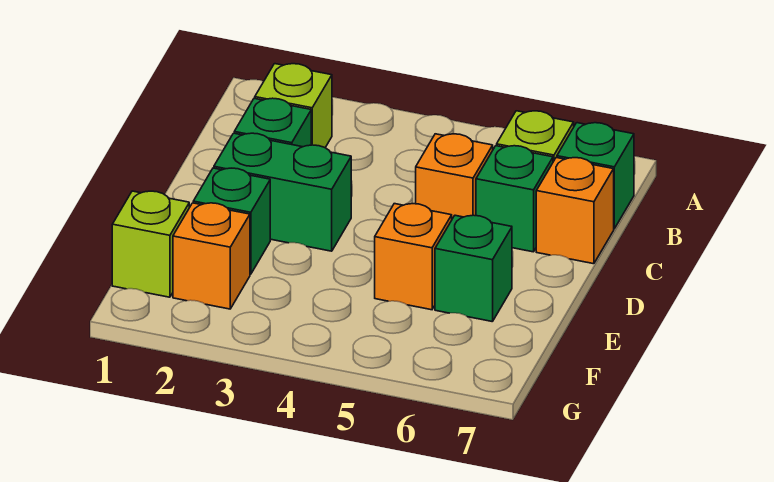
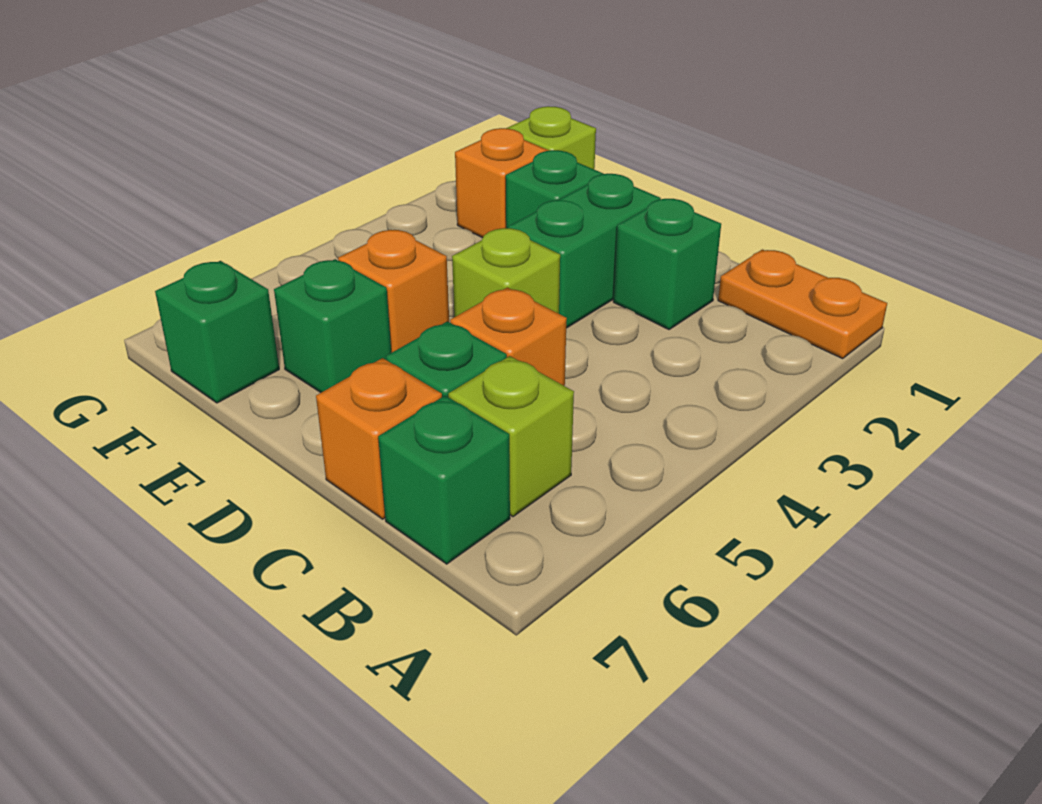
none -> orange 1x2 plate [718,249,887,359]
lime 1x1 brick [255,64,332,147] -> lime 1x1 brick moved to [452,228,560,317]
none -> green 1x1 brick [155,261,279,403]

